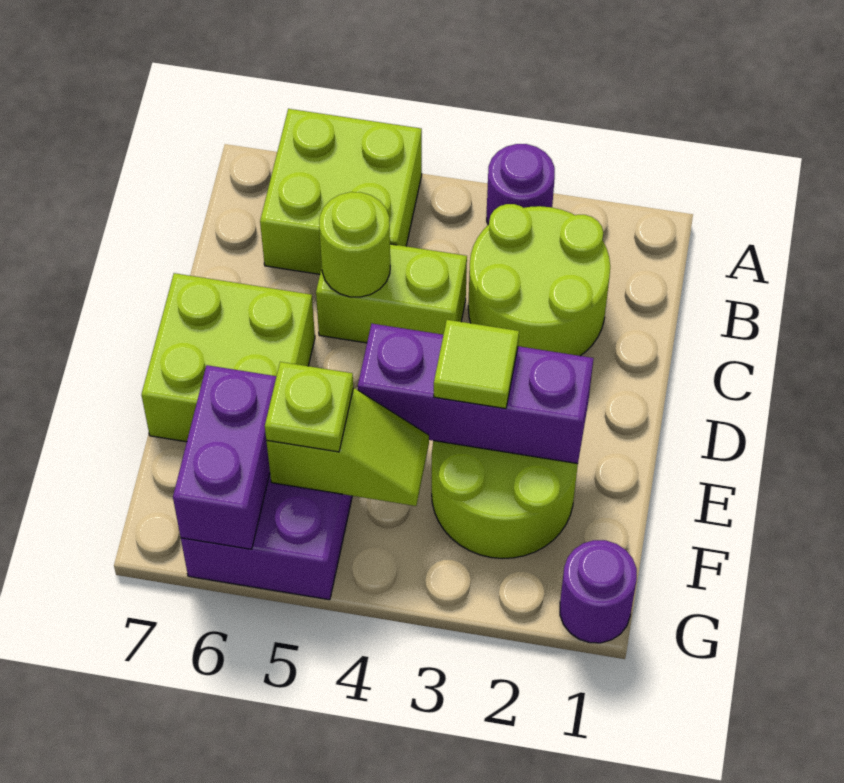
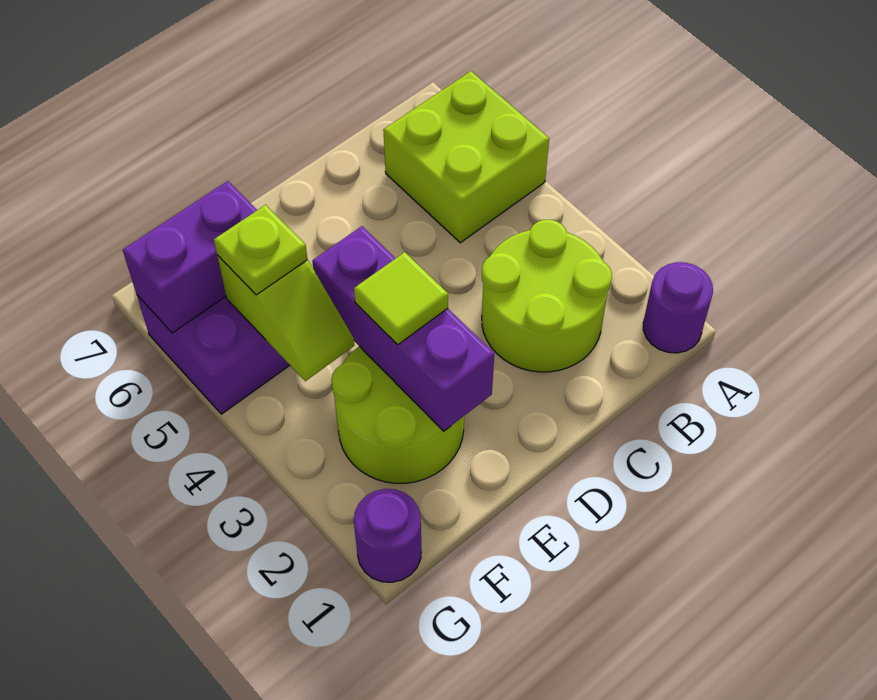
purple 1x1 round brick [487,144,555,225] -> purple 1x1 round brick moved to [643,262,713,353]
lime 1x2 brick [316,244,467,343] -> none
lime 1x1 round brick [319,192,390,297] -> none
lime 2x2 brick [141,273,315,442] -> none

